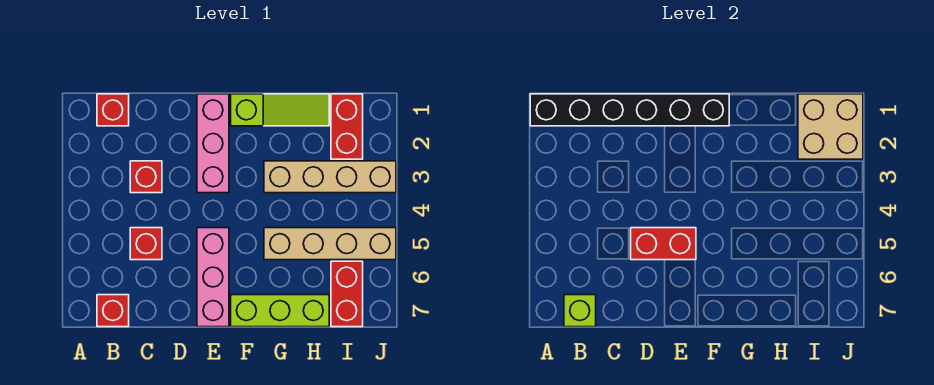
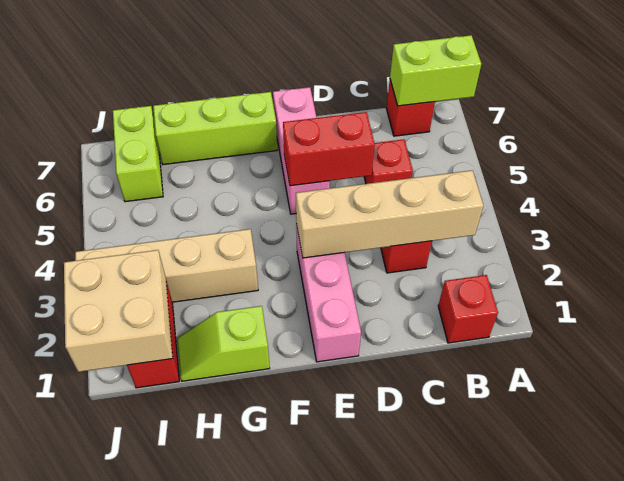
black 1x6 brick [530,94,729,126] -> none
lime 1x1 brick [564,295,596,327] -> lime 1x2 brick [390,35,481,106]
lime 1x3 slope [231,94,329,126] -> lime 1x2 slope [177,306,270,381]
tan 1x4 brick [264,228,396,260] -> tan 1x4 brick moved to [296,170,484,258]
red 1x2 brick [331,261,363,327] -> lime 1x2 brick [113,106,163,202]

